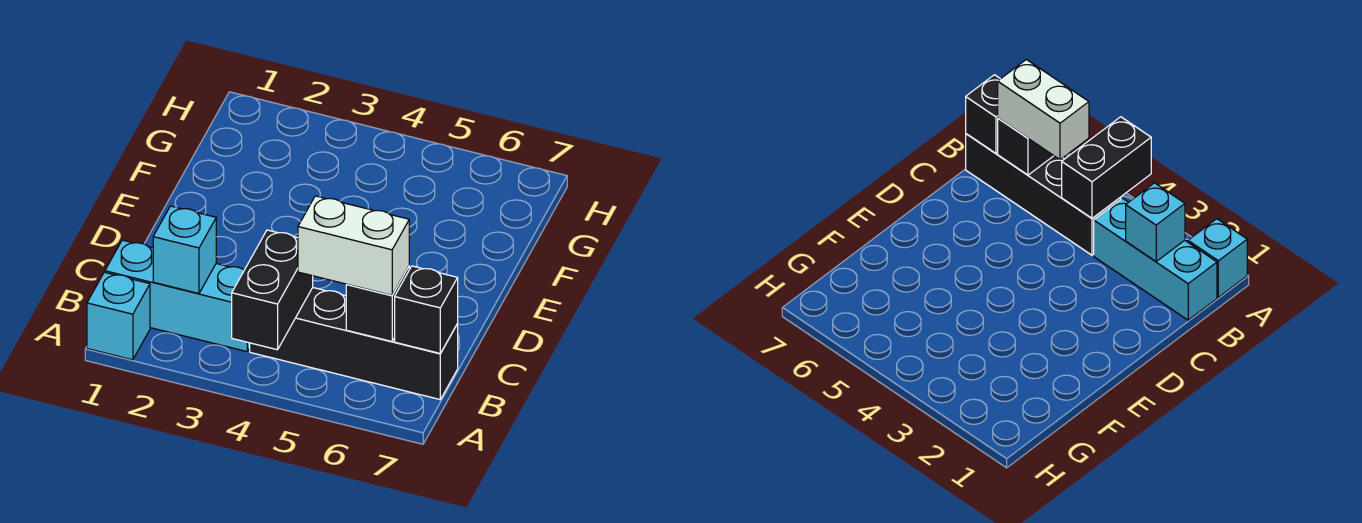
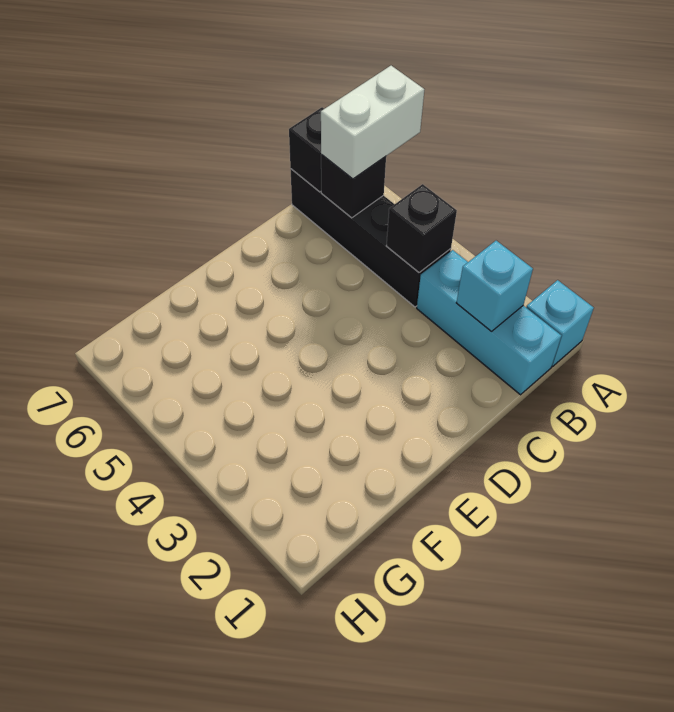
black 1x2 brick [232,230,313,350] -> black 1x1 brick [386,184,457,272]
white 1x2 brick [298,196,409,295] -> white 1x2 brick turned to [321,66,424,179]

